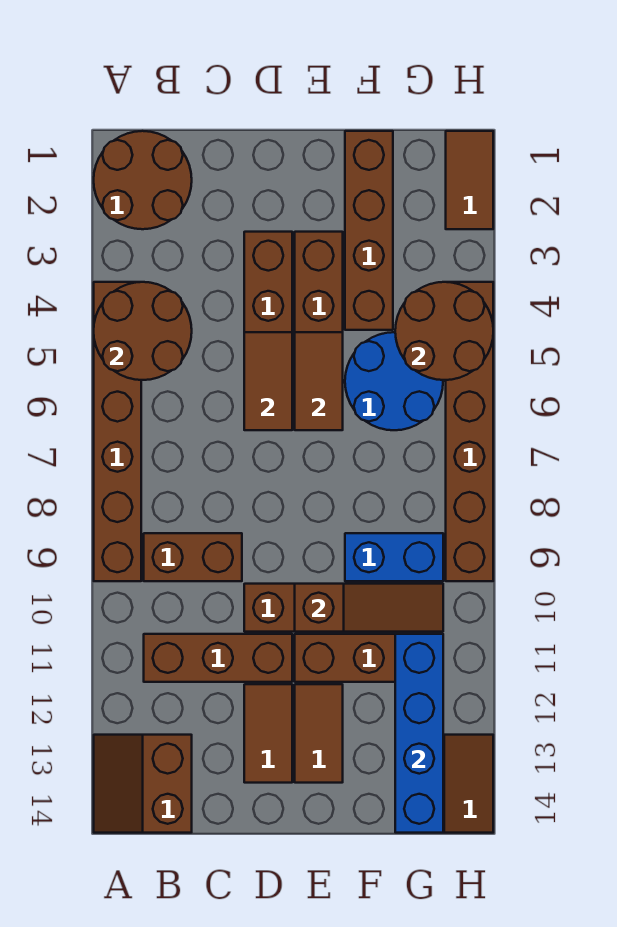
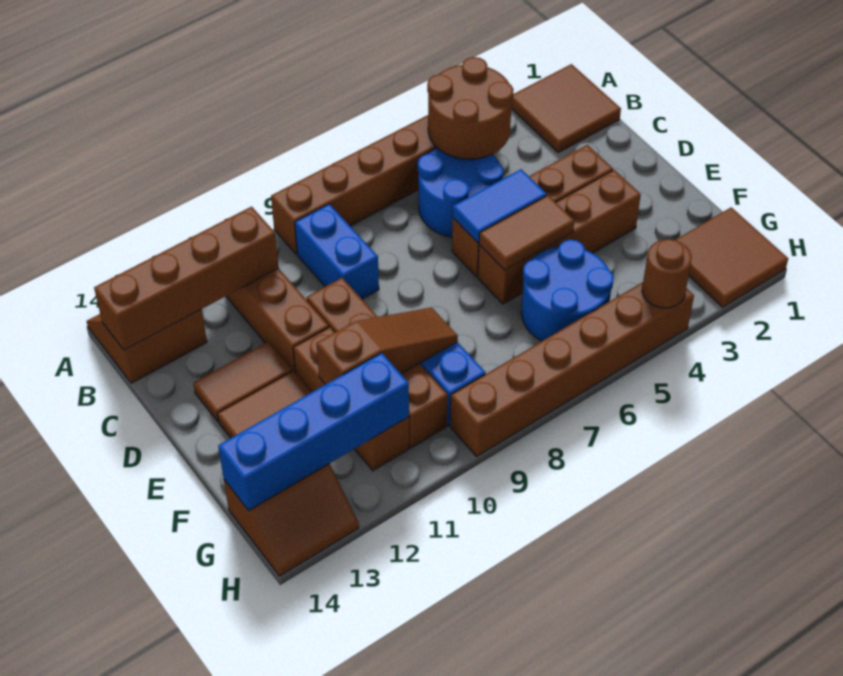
brown 2x2 round brick [94,131,192,229] -> brown 2x2 tile [511,64,621,152]
none -> blue 2x2 round brick [418,148,504,237]
brown 1x2 brick [144,533,242,581] -> blue 1x2 brick [295,204,379,299]
brown 1x2 tile [244,332,292,430] -> blue 1x2 tile [453,169,547,243]
brown 1x3 slope [295,584,443,632] -> brown 1x3 slope turned to [316,307,458,385]
brown 1x4 brick [345,131,393,330] -> brown 1x4 brick moved to [94,207,279,350]
brown 2x2 round brick [395,282,493,380] -> brown 1x1 round brick [642,239,692,308]
brown 1x2 tile [446,131,493,229] -> brown 2x2 tile [676,207,788,307]

